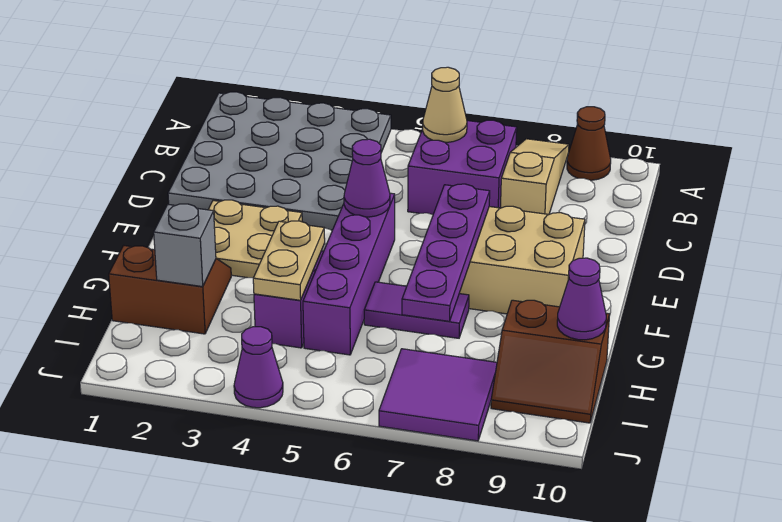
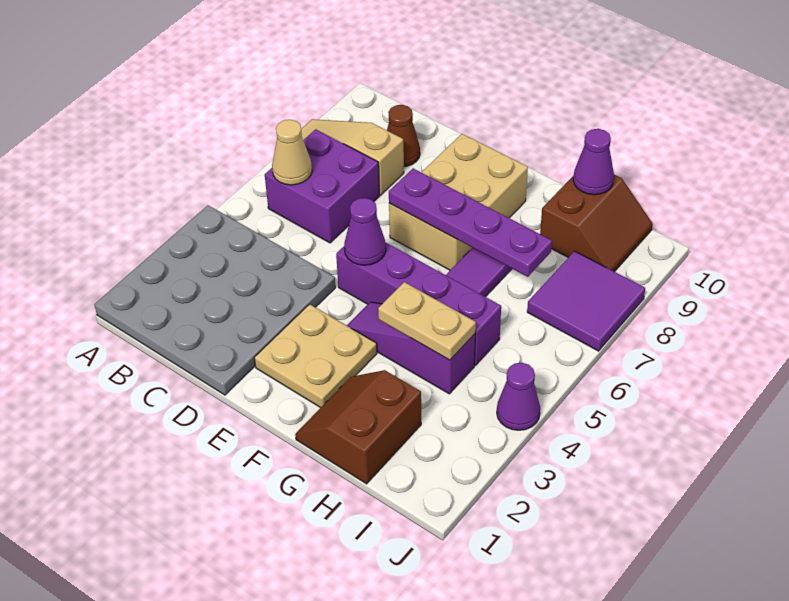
brown 1x1 cone [567,107,611,180] -> brown 1x1 cone moved to [387,105,420,167]
grey 1x1 brick [154,204,216,287] -> none

